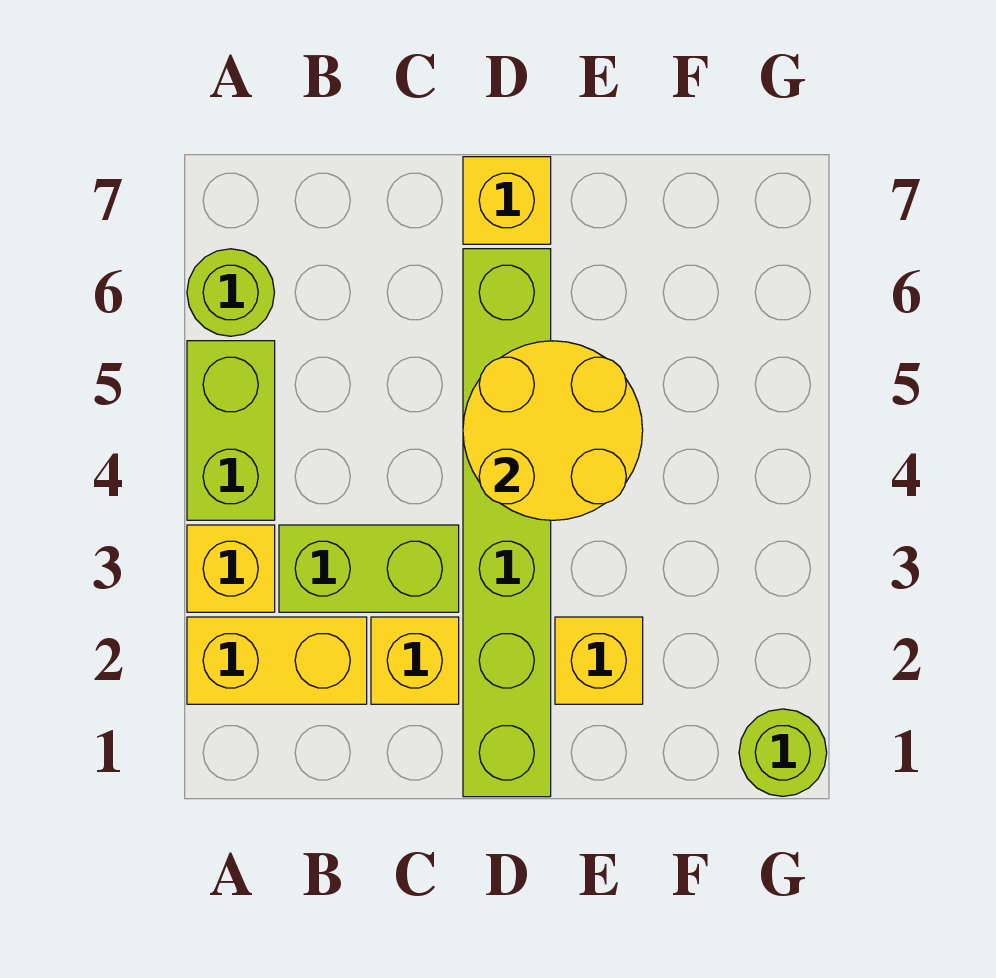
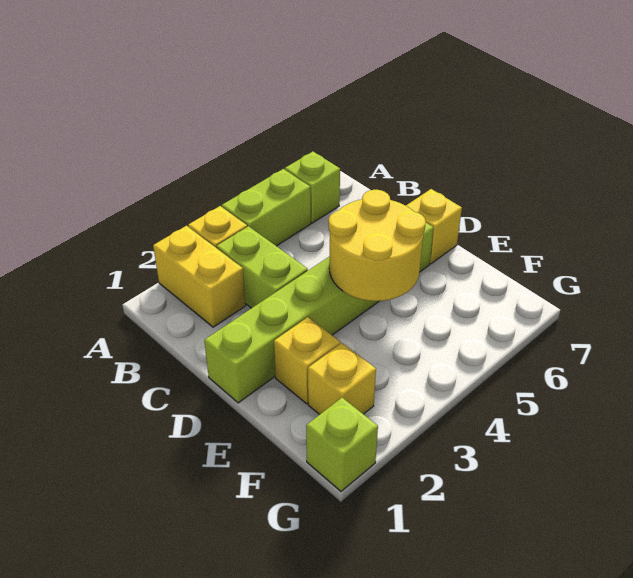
lime 1x1 round brick [187,249,274,336] -> lime 1x1 brick [285,152,340,223]
yellow 1x1 brick [371,617,459,704] -> yellow 1x1 brick moved to [308,343,376,414]
lime 1x1 round brick [739,709,827,796] -> lime 1x1 brick [306,398,378,491]

